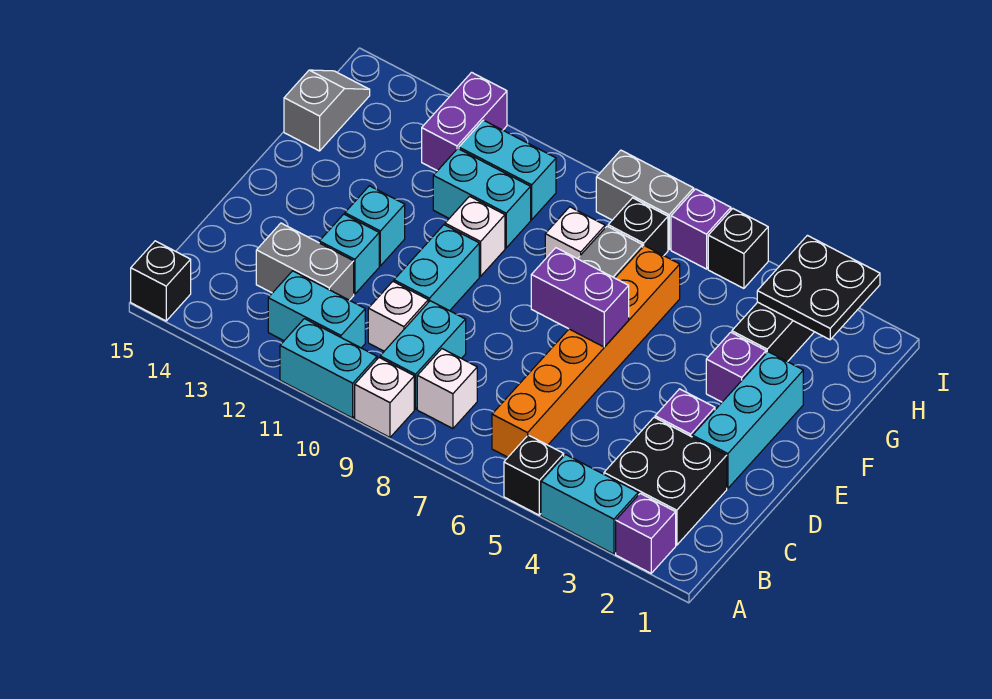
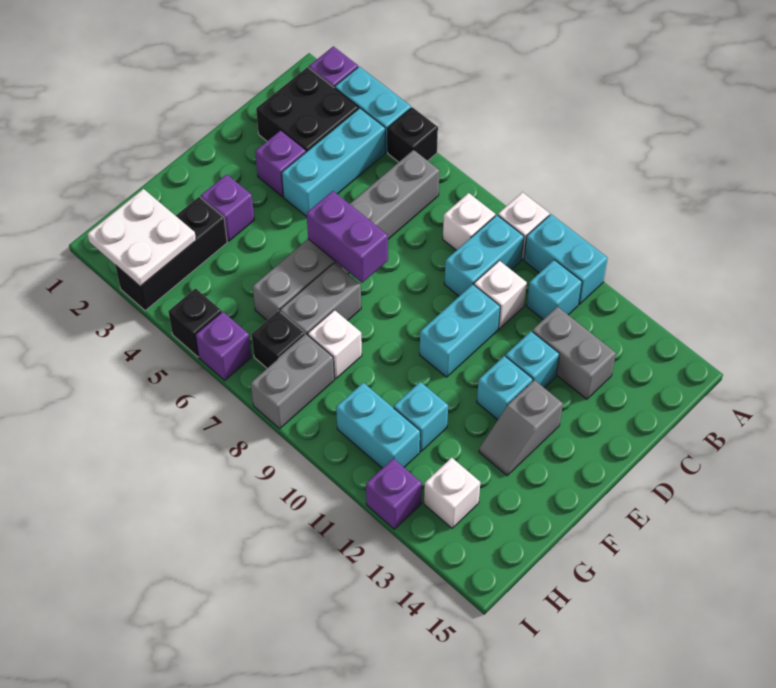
black 1x1 brick [131,241,191,321] -> none
orange 1x6 brick [492,246,680,457] -> grey 1x6 brick [253,150,440,320]
cyan 1x2 brick [268,271,365,348] -> cyan 1x1 brick [527,260,582,319]
cyan 1x3 brick [692,352,803,488] -> cyan 1x3 brick moved to [282,108,385,217]
white 1x1 brick [445,196,505,276] -> white 1x1 brick moved to [424,458,480,528]
cyan 1x2 brick [433,149,531,248] -> cyan 1x1 brick [394,382,448,451]
grey 1x2 slope [284,70,370,151] -> grey 1x2 slope moved to [479,380,563,476]
black 2x2 plate [757,235,880,340] -> white 2x2 plate [87,189,196,286]
purple 1x2 brick [422,72,507,171] -> purple 1x1 brick [366,458,422,529]
grey 1x2 brick [596,150,694,249] -> grey 1x2 brick turned to [251,334,334,429]

